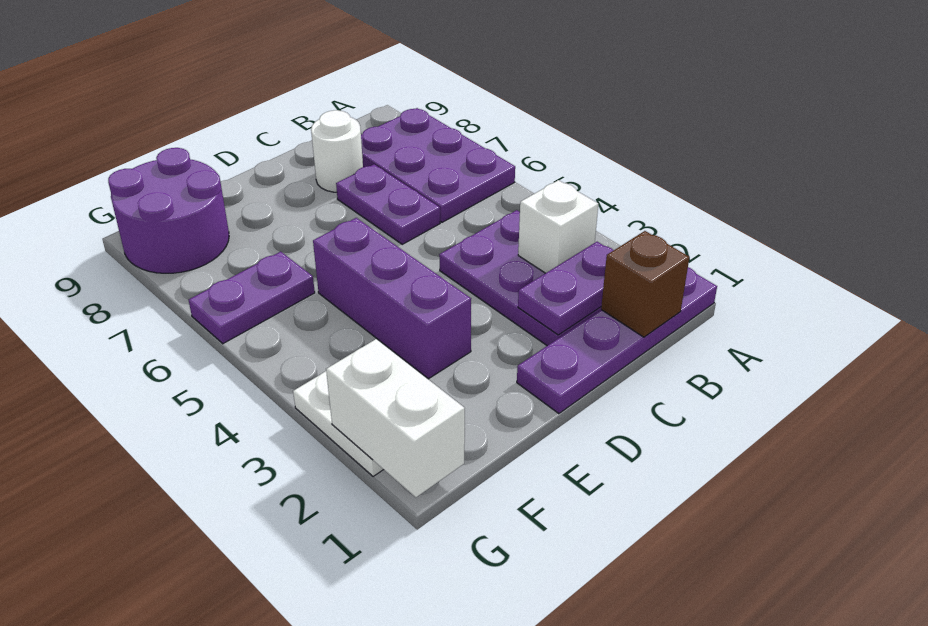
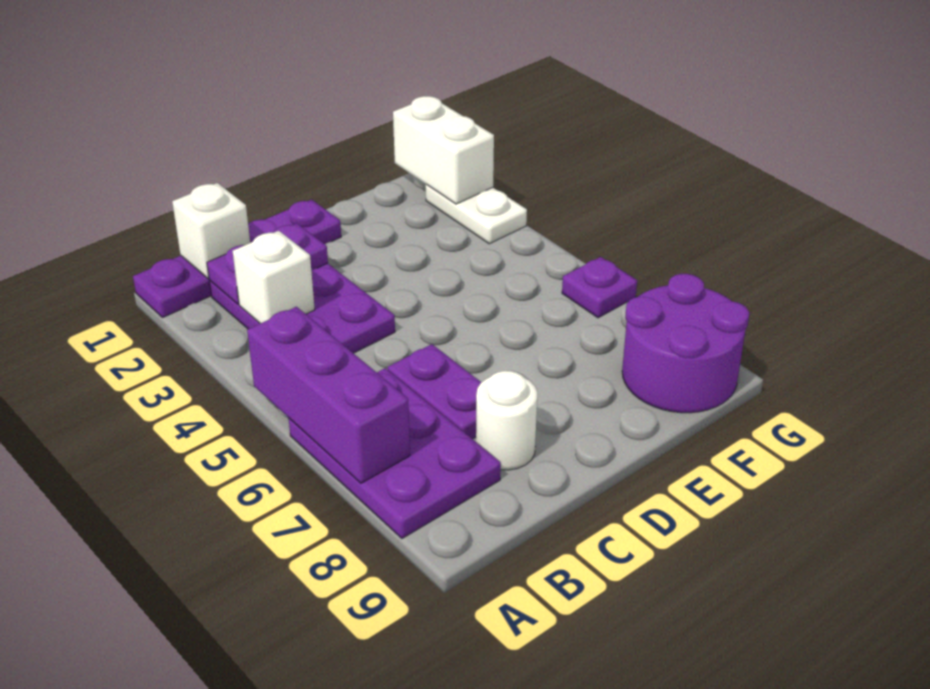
brown 1x1 brick [601,231,689,337] -> white 1x1 brick [172,183,250,278]
purple 1x3 brick [313,218,471,379] -> purple 1x3 brick moved to [247,307,410,483]
purple 1x2 plate [189,252,315,344] -> purple 1x1 plate [562,257,637,318]

